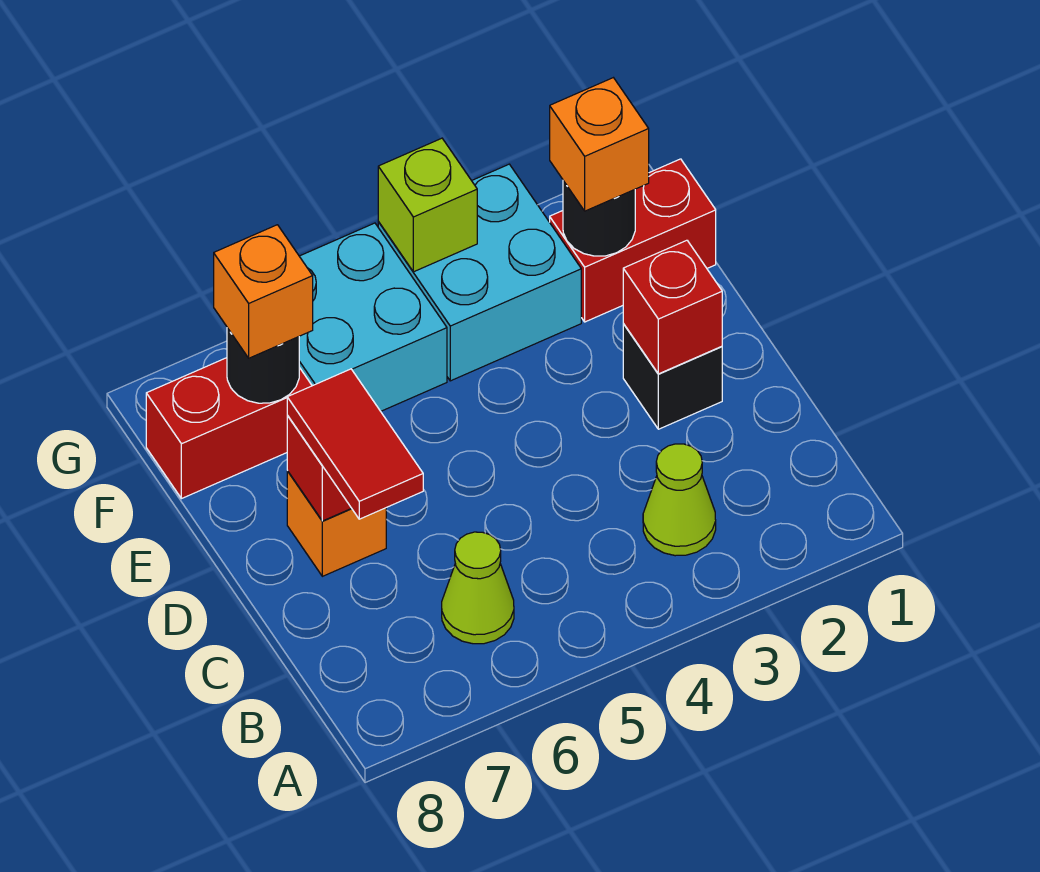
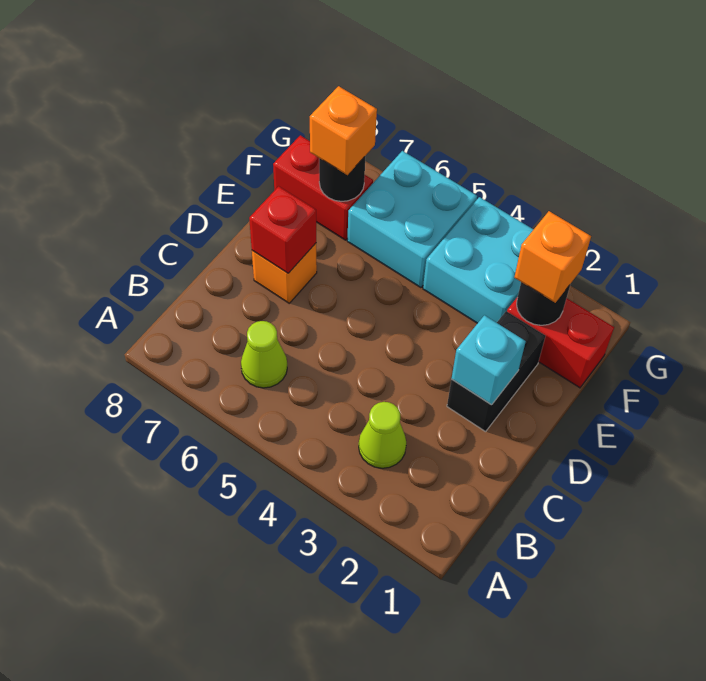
red 1x2 tile [287,369,423,519] -> none
black 1x1 brick [623,323,722,429] -> black 1x2 brick [447,311,545,432]
red 1x1 brick [623,240,722,374] -> cyan 1x1 brick [452,315,526,405]
lime 1x1 brick [378,138,477,272] -> none

